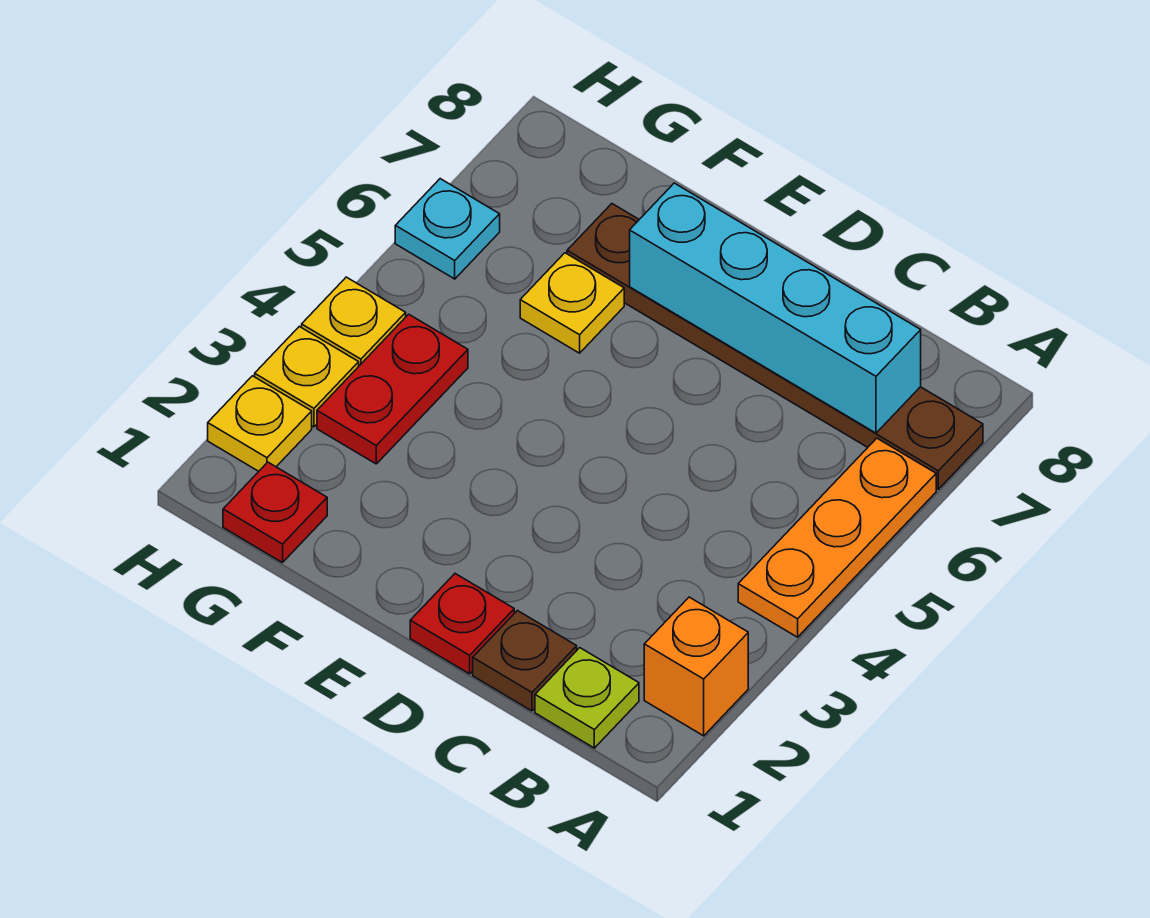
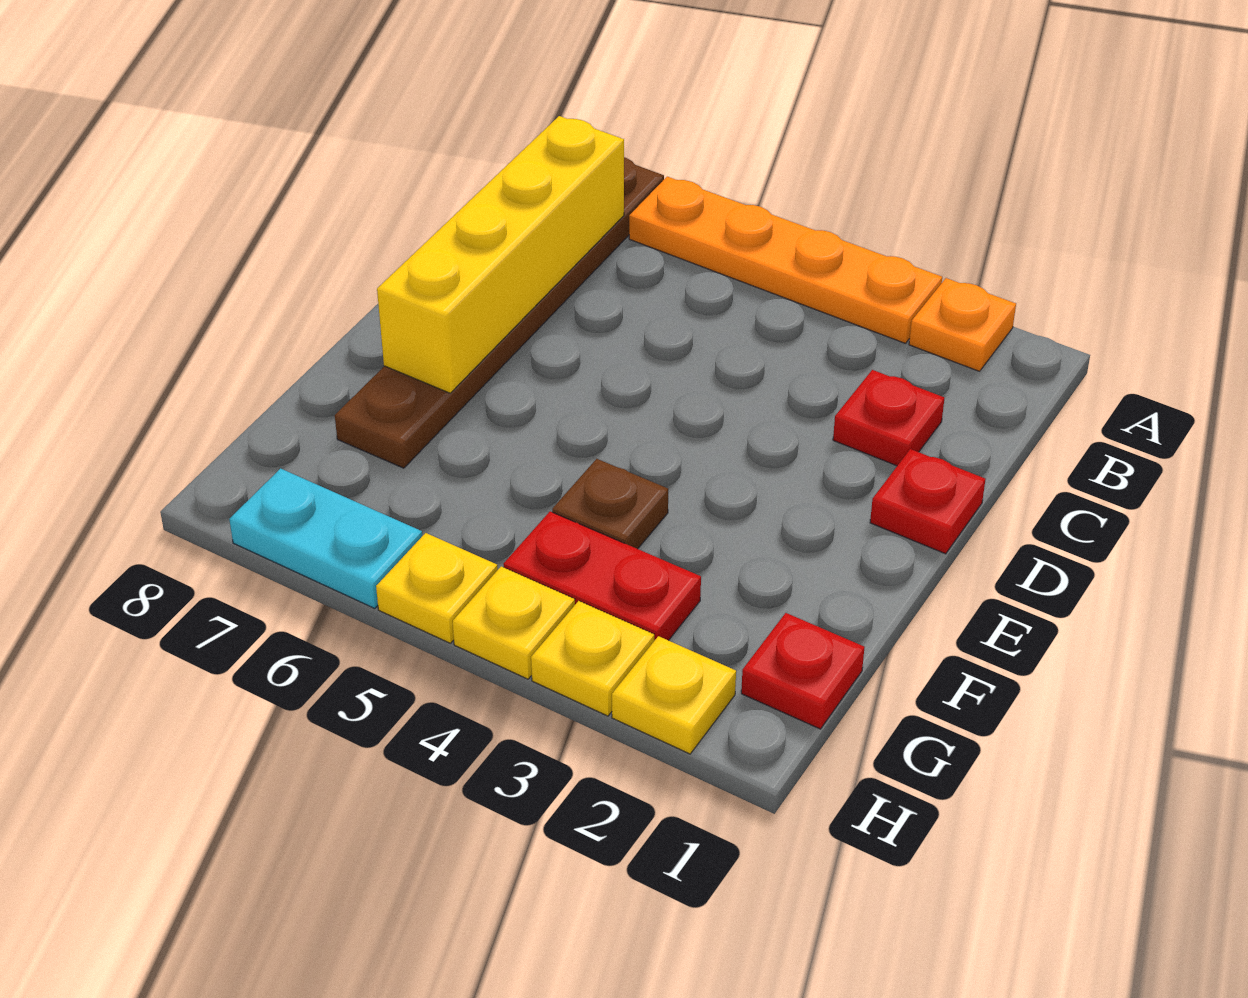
orange 1x1 brick [644,597,748,736] -> orange 1x1 plate [909,278,1016,371]
orange 1x3 plate [738,438,936,637] -> orange 1x4 plate [629,177,942,343]
lime 1x1 plate [535,648,639,748] -> none
cyan 1x4 brick [630,183,921,433] -> yellow 1x4 brick [377,116,624,393]
brown 1x1 plate [473,611,577,711] -> brown 1x1 plate moved to [552,459,668,549]
none -> red 1x1 plate [833,370,944,466]
yellow 1x1 plate [520,253,624,353] -> yellow 1x1 plate moved to [376,533,498,643]
cyan 1x1 plate [395,179,500,279] -> cyan 1x2 plate [229,468,422,608]

